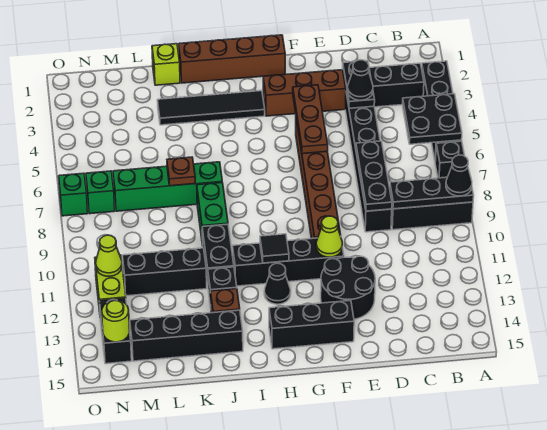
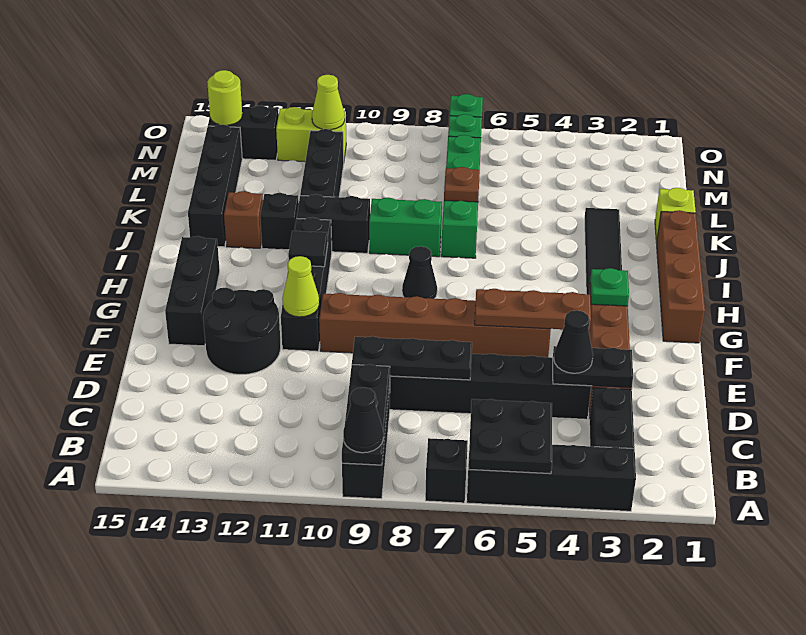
none -> green 1x1 plate [590,268,629,306]
black 1x1 cone [264,263,291,304] -> black 1x1 cone moved to [402,246,437,299]

